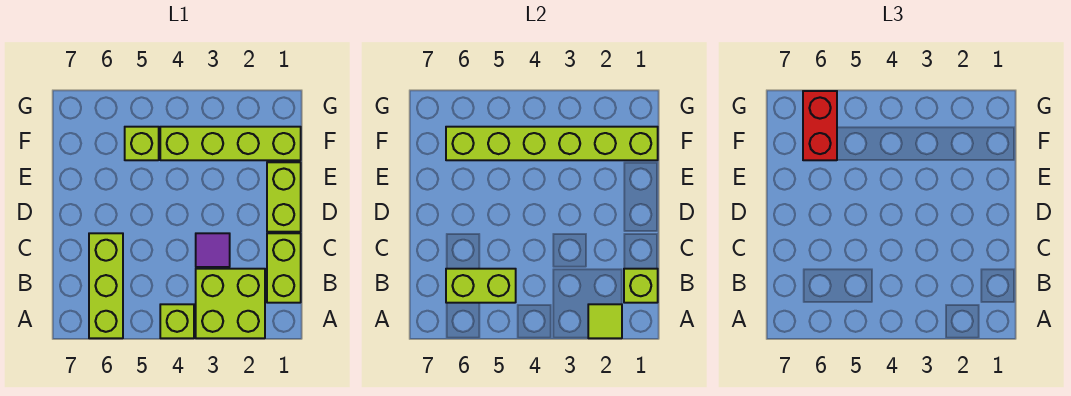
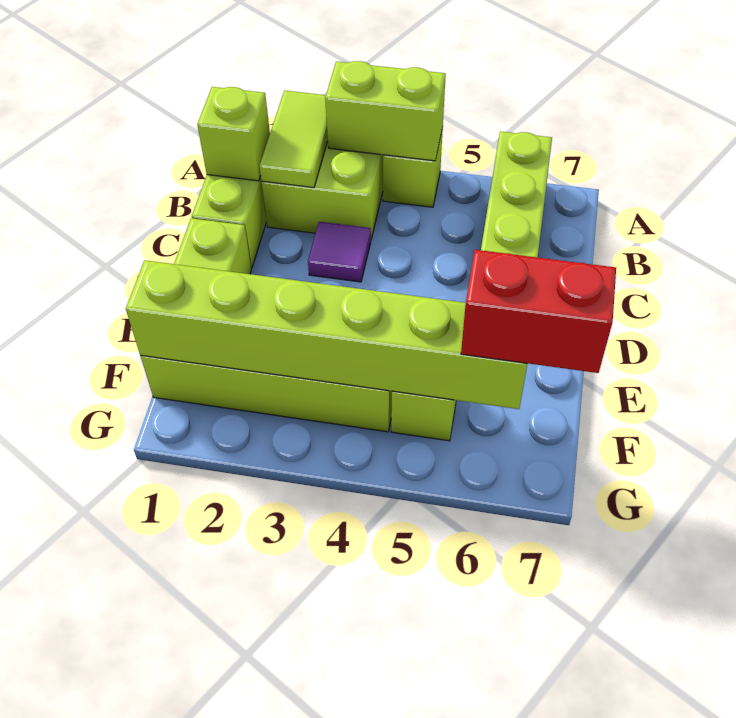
lime 1x1 tile [588,304,622,338] -> lime 1x2 tile [259,91,328,188]
lime 1x2 brick [446,269,516,303] -> lime 1x2 brick moved to [325,61,446,161]
red 1x2 brick [803,91,837,160] -> red 1x2 brick turned to [461,250,616,373]

